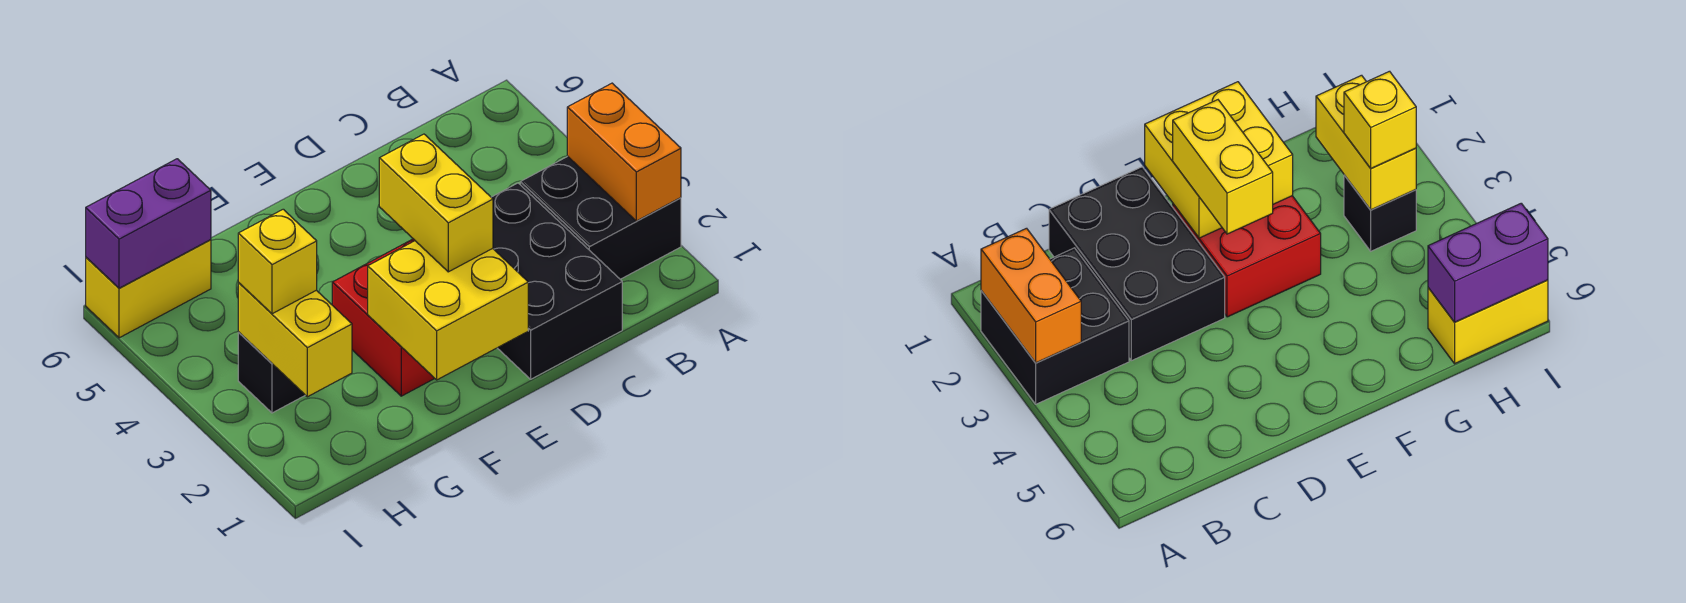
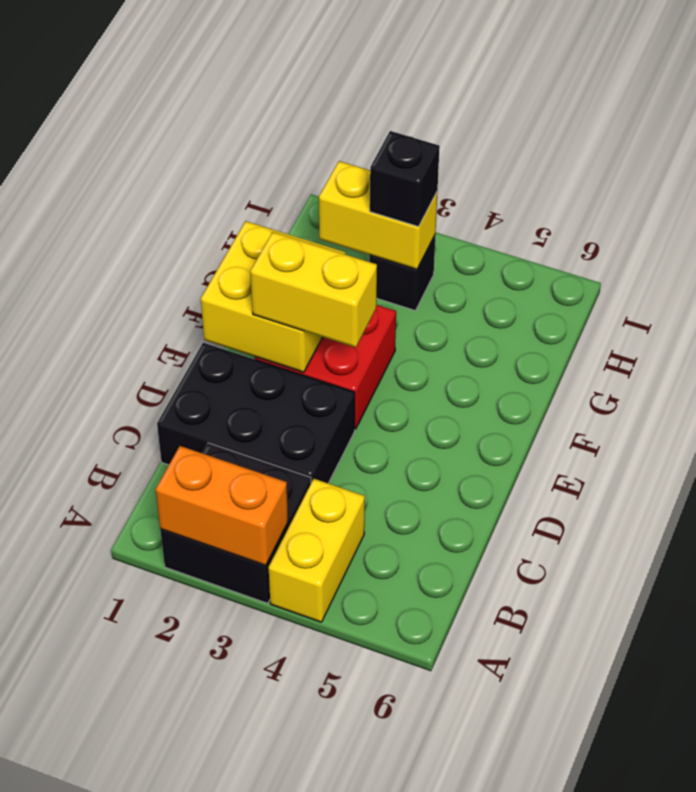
yellow 1x1 brick [238,209,317,314] -> black 1x1 brick [370,131,440,227]
yellow 1x2 brick [86,240,211,338] -> yellow 1x2 brick moved to [269,479,365,622]
purple 1x2 brick [86,159,211,288] -> none

